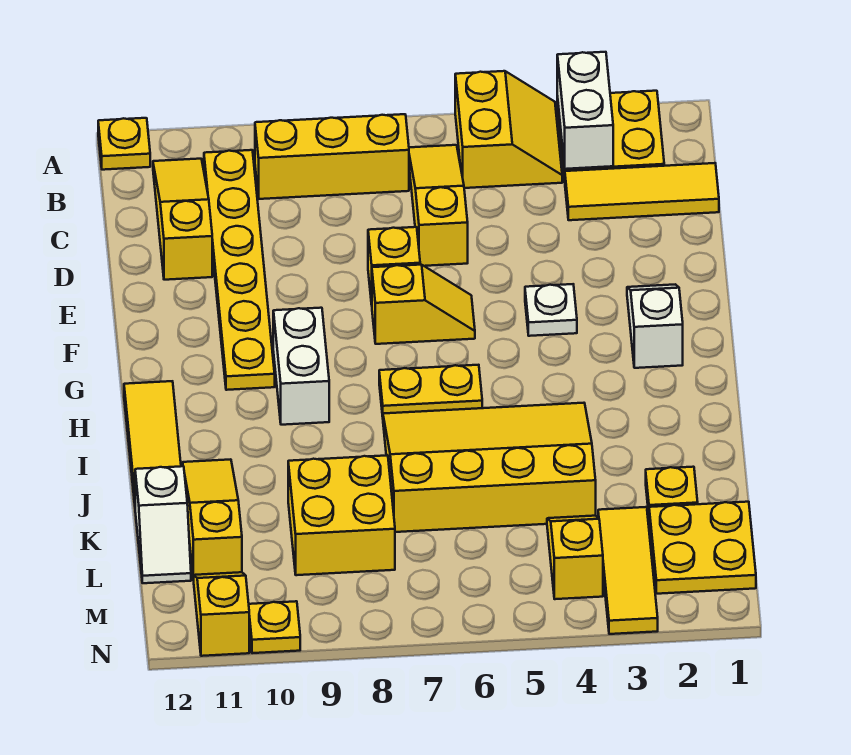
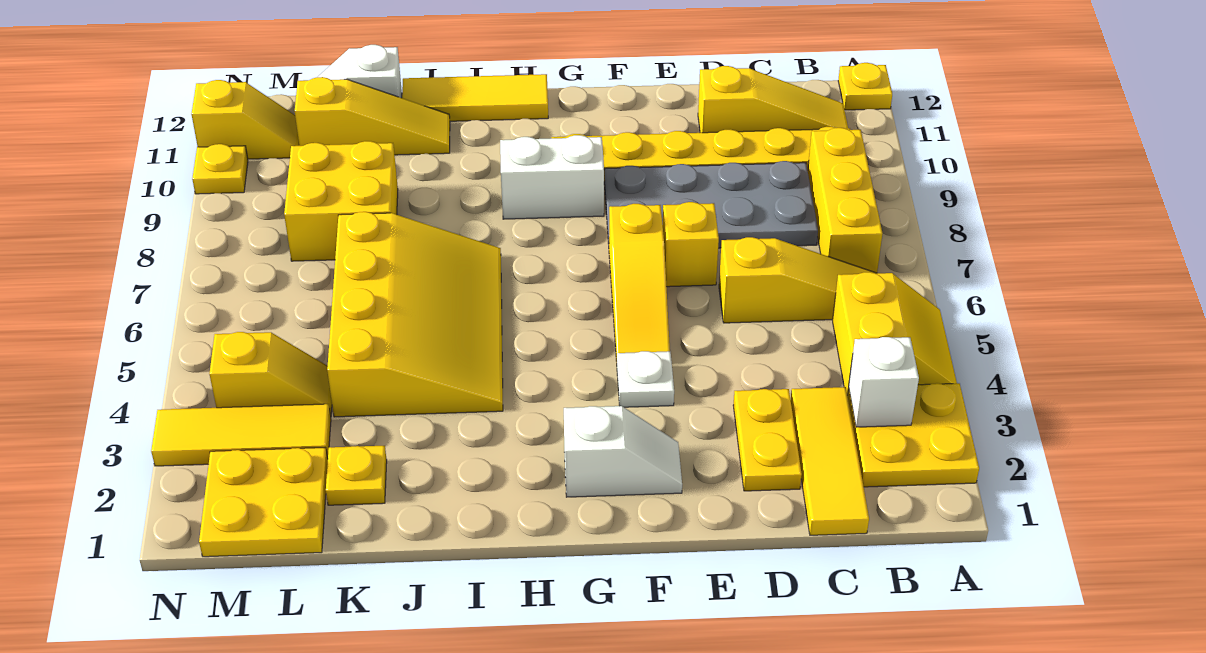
white 1x2 brick [557,52,613,169] -> white 1x1 brick [849,337,919,427]
yellow 2x2 slope [455,71,562,188] -> yellow 2x2 slope turned to [833,272,957,396]
none -> grey 2x4 plate [604,161,818,248]
yellow 1x2 slope [372,265,475,344] -> yellow 1x3 slope [609,204,670,361]
yellow 1x2 plate [379,365,482,416] -> yellow 1x2 plate moved to [733,389,802,491]

